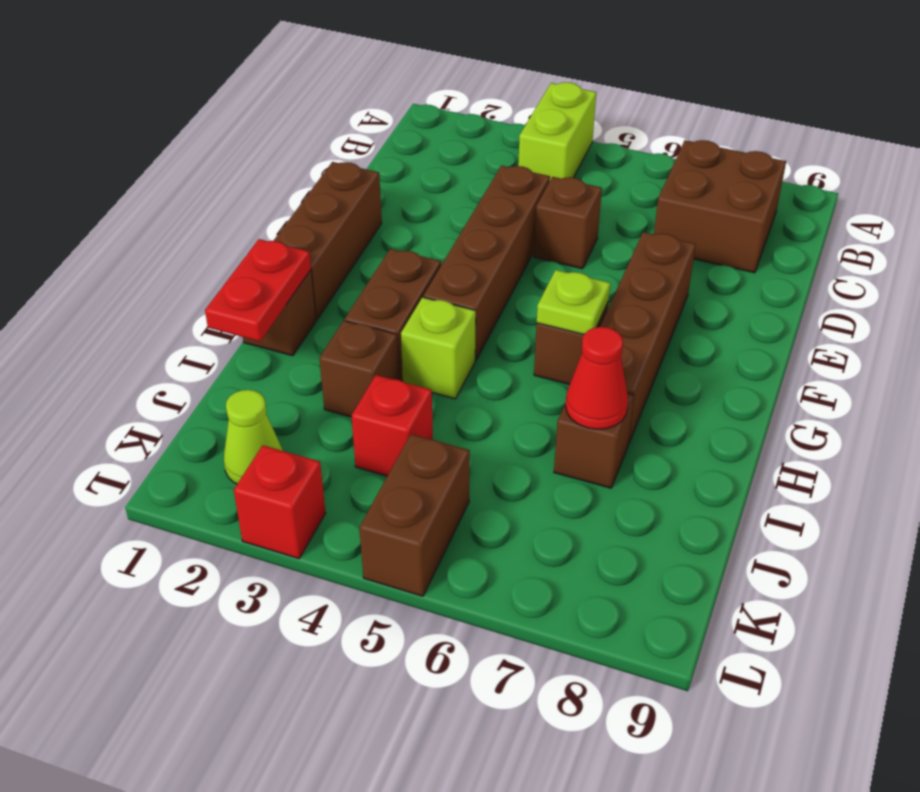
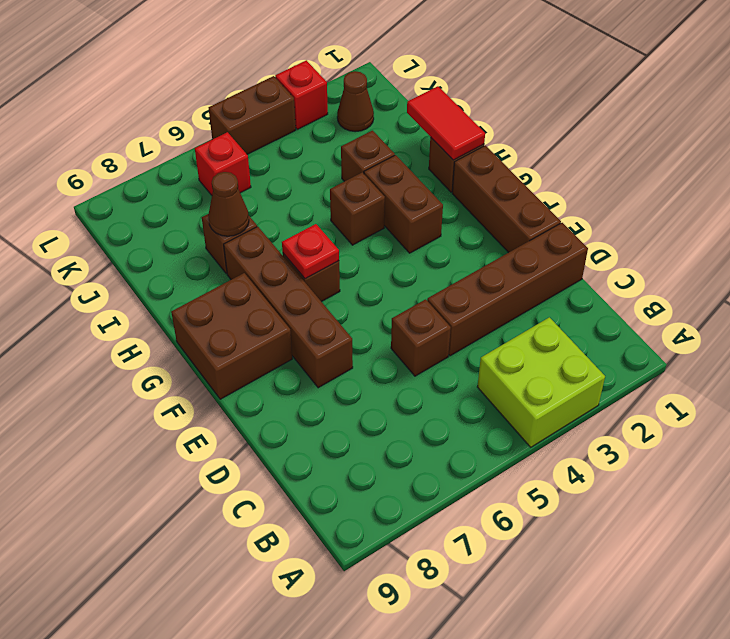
lime 1x2 brick [518,82,596,180] -> lime 2x2 brick [477,317,605,447]
brown 2x2 brick [654,140,786,273] -> brown 2x2 brick moved to [171,273,292,399]
brown 1x4 brick [423,166,550,360] -> brown 1x4 brick turned to [427,223,588,356]
lime 1x1 plate [537,270,610,334] -> red 1x1 plate [282,224,339,279]
red 1x2 plate [205,239,311,341] -> red 1x2 tile [407,86,485,160]
lime 1x1 brick [401,297,476,399] -> brown 1x1 brick [330,172,385,245]
red 1x1 cone [566,327,628,429] -> brown 1x1 cone [208,172,249,236]
red 1x1 brick [352,375,433,476] -> red 1x1 brick moved to [195,132,251,195]
lime 1x1 cone [224,390,283,484] -> brown 1x1 cone [337,71,374,132]
brown 1x2 brick [359,434,470,596] -> brown 1x2 brick turned to [209,76,296,154]

